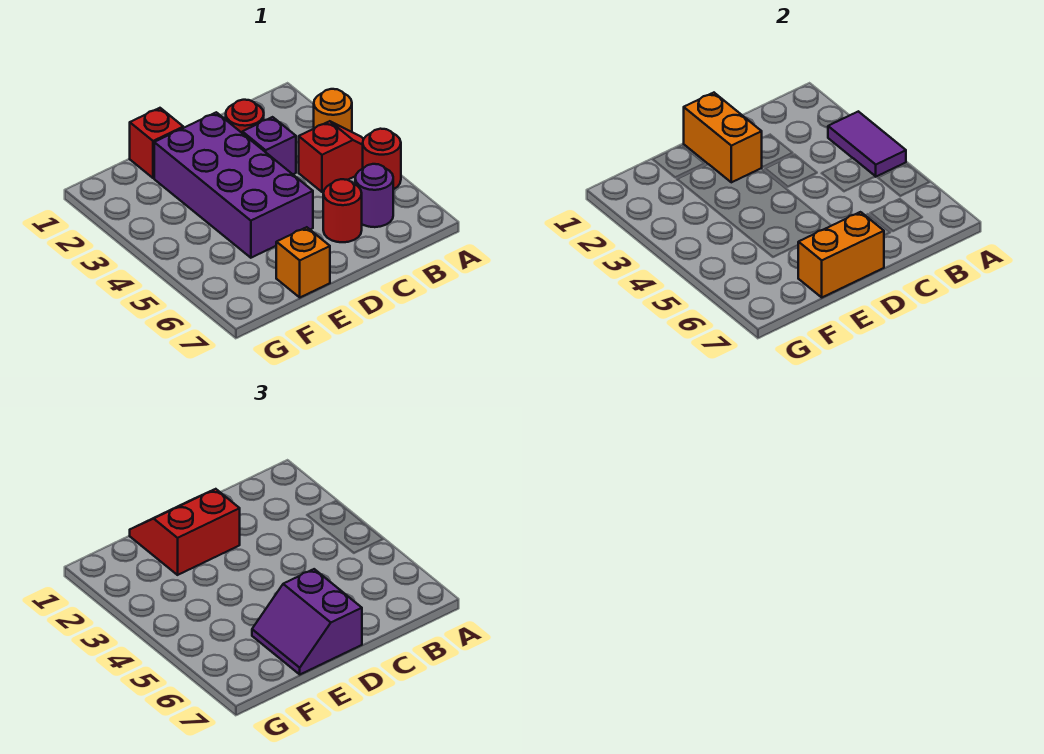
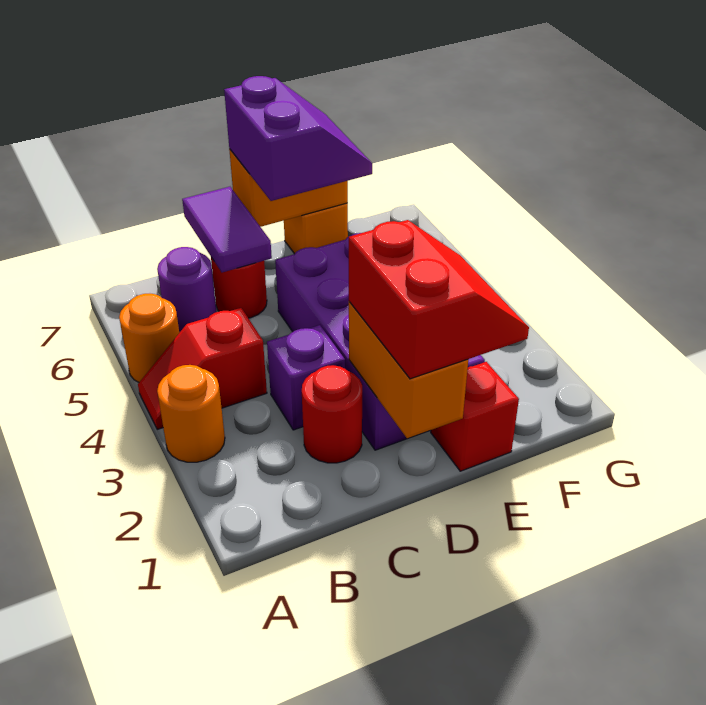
purple 1x2 tile [828,111,906,177] -> purple 1x2 tile moved to [182,187,272,272]
red 1x1 round brick [363,129,401,189] -> orange 1x1 round brick [119,294,179,382]
red 2x2 slope [130,489,240,575] -> red 2x2 slope turned to [349,220,529,379]

